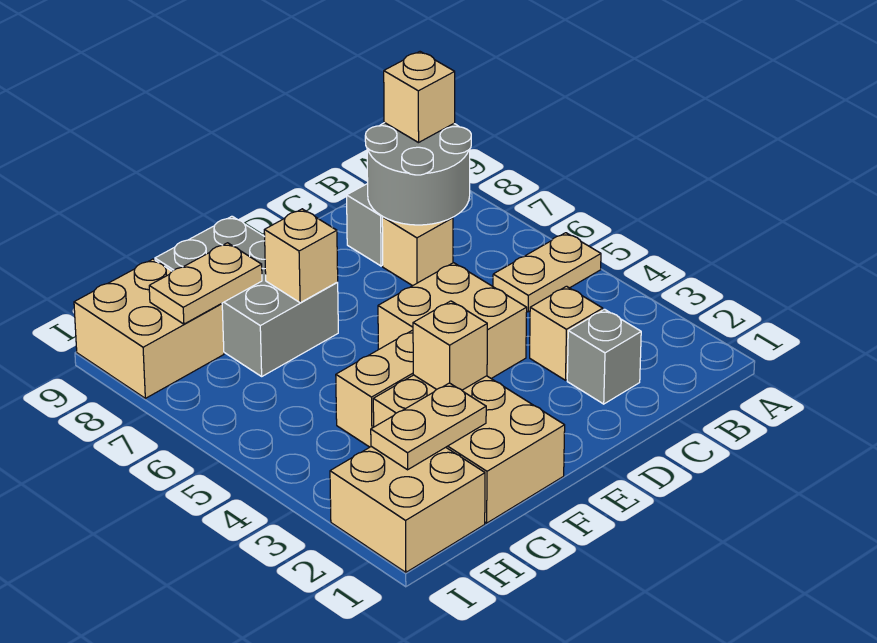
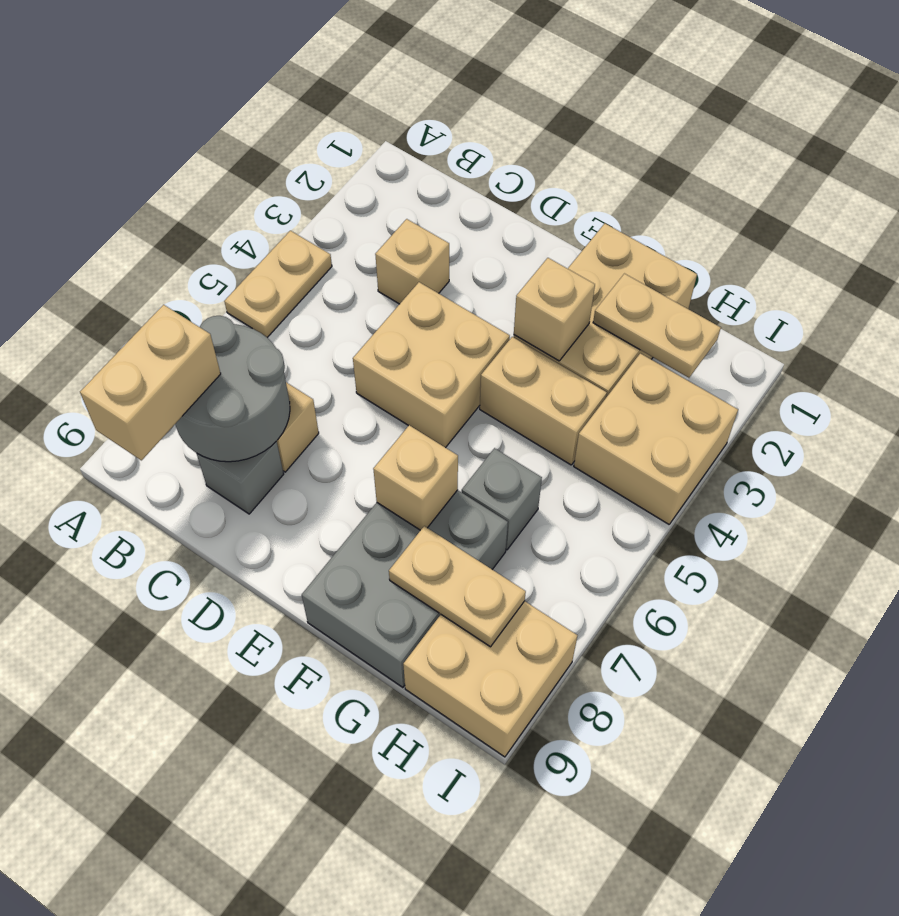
tan 1x2 plate [493,233,601,312] -> tan 1x2 plate turned to [224,231,332,337]
tan 1x1 brick [384,52,455,143] -> tan 1x2 brick [80,305,221,460]
grey 1x1 brick [567,309,641,404] -> grey 1x1 brick moved to [462,448,542,550]
tan 2x2 brick [330,446,485,572] -> tan 2x2 brick moved to [574,353,738,524]

